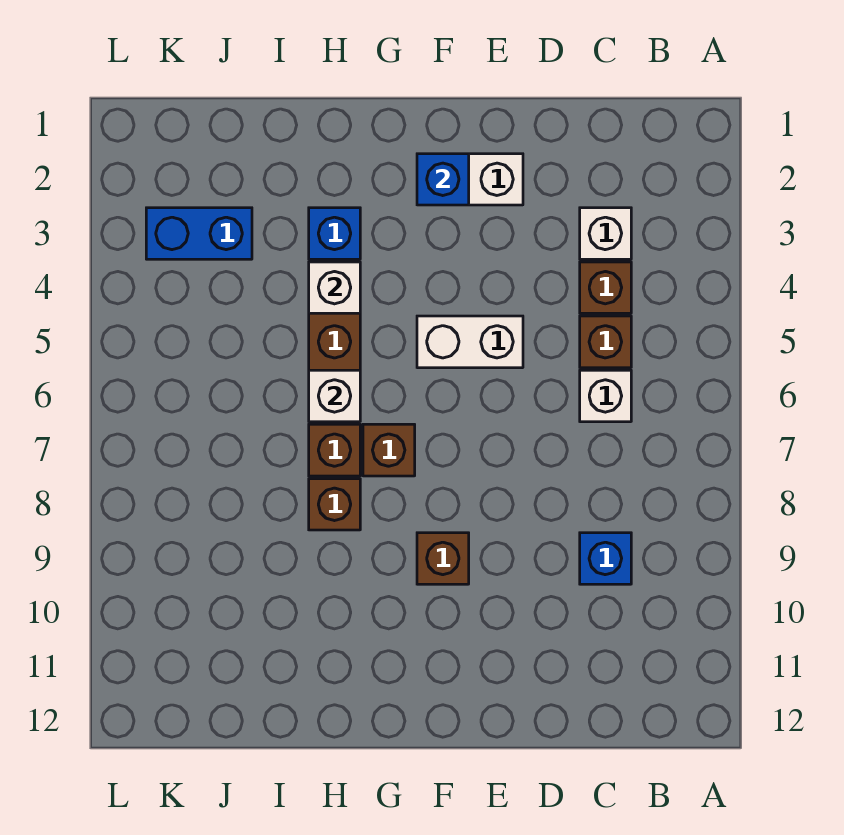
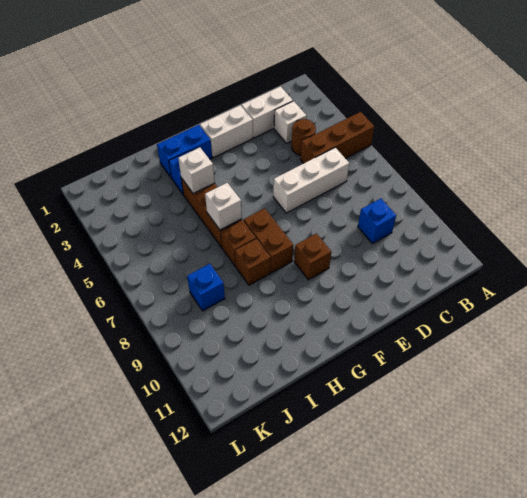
brown 1x1 brick [580,262,631,313] -> brown 1x1 round brick [292,119,316,155]
brown 1x1 brick [580,316,631,368] -> brown 1x3 brick [300,112,374,163]
white 1x1 brick [580,370,631,422] -> white 1x3 brick [273,148,349,213]
white 1x2 brick [417,316,523,368] -> white 1x2 brick moved to [241,86,293,138]
blue 1x1 brick [417,154,469,205] -> blue 1x1 brick moved to [187,264,225,311]
brown 1x1 brick [363,424,415,476] -> brown 1x2 brick [244,208,293,273]
blue 1x2 brick [146,208,252,259] -> blue 1x2 brick moved to [157,125,212,178]

